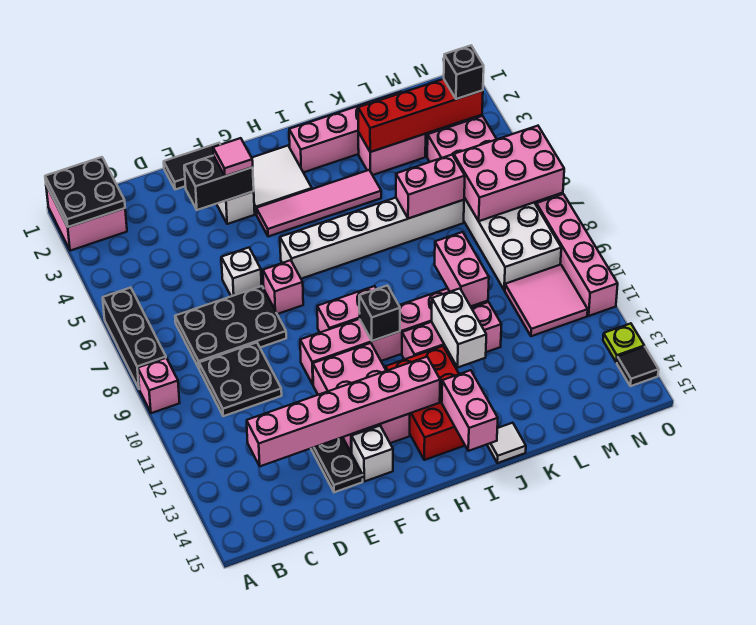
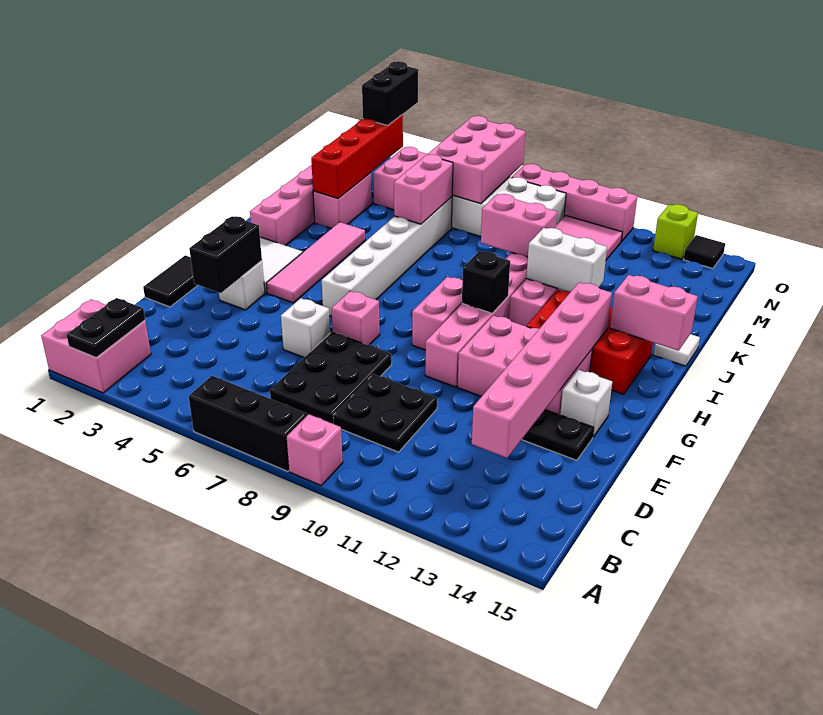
black 2x2 plate [45,157,125,227] -> black 1x2 plate [67,298,145,358]
pink 1x1 tile [213,138,253,176] -> none
black 1x1 brick [444,46,484,99] -> black 1x2 brick [362,61,418,125]
lime 1x1 plate [603,323,644,363] -> lime 1x1 brick [653,204,698,259]

